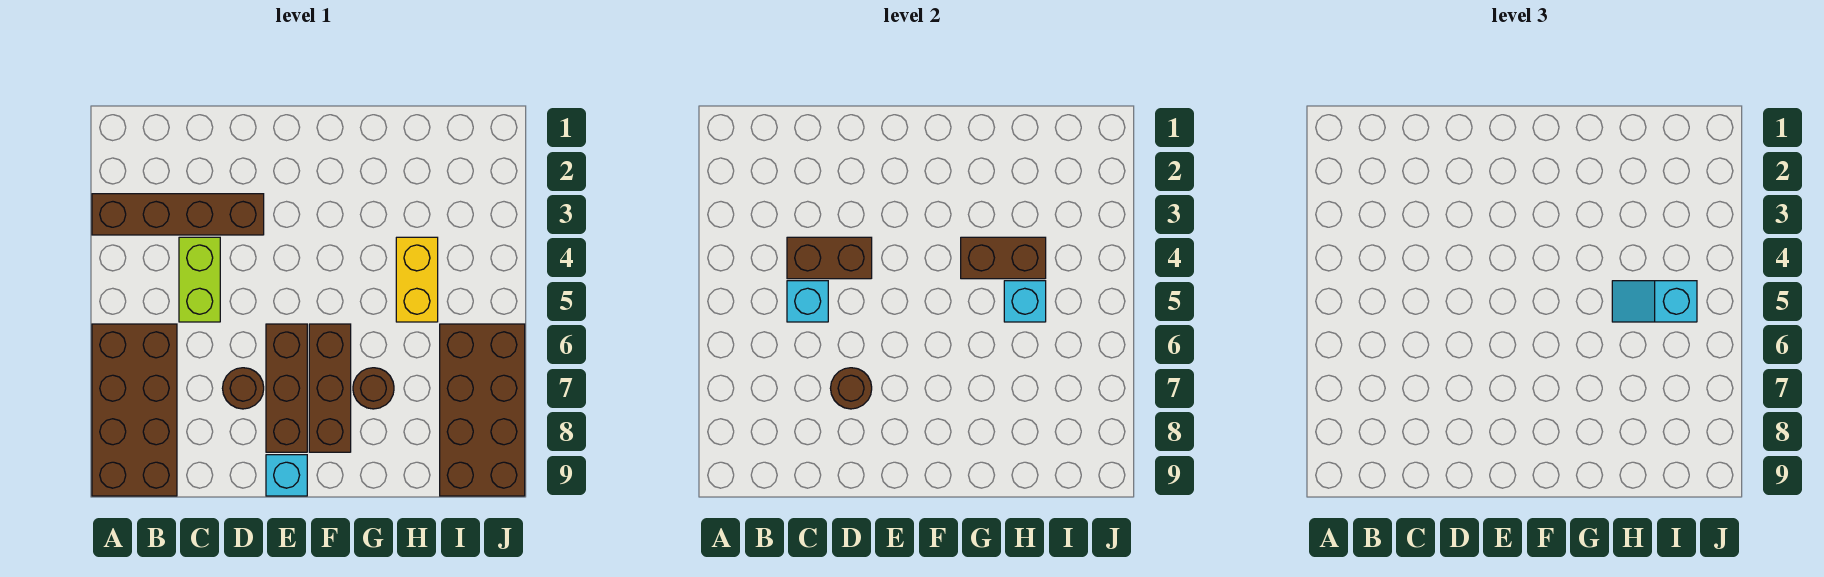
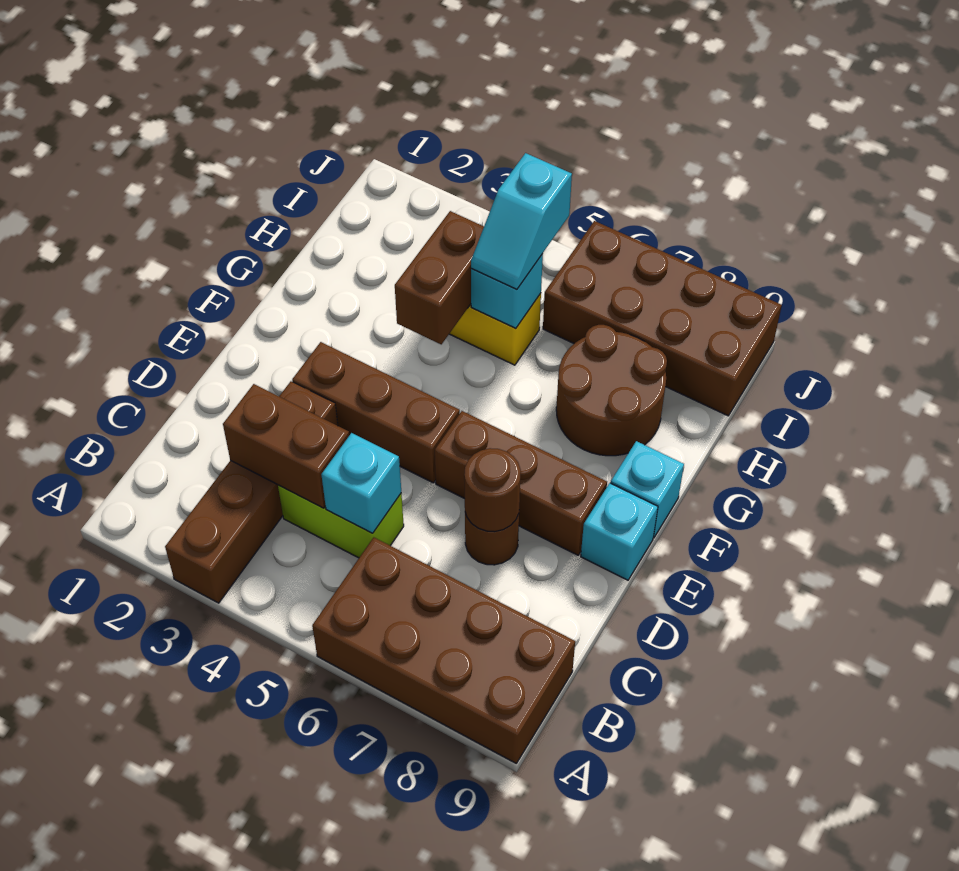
brown 1x2 brick [787,237,872,279] -> brown 1x2 brick turned to [223,384,349,508]
brown 1x3 brick [309,324,351,452] -> brown 1x3 brick moved to [292,342,460,483]
none -> cyan 1x1 brick [611,441,684,538]
brown 1x1 round brick [353,368,394,409] -> brown 2x2 round brick [556,325,667,456]

